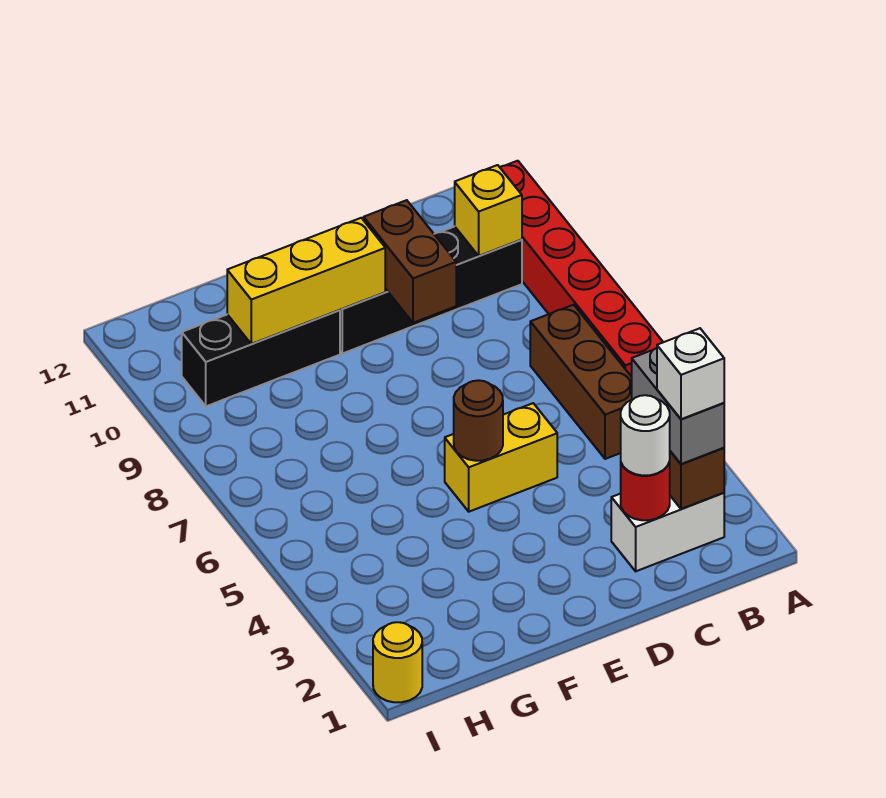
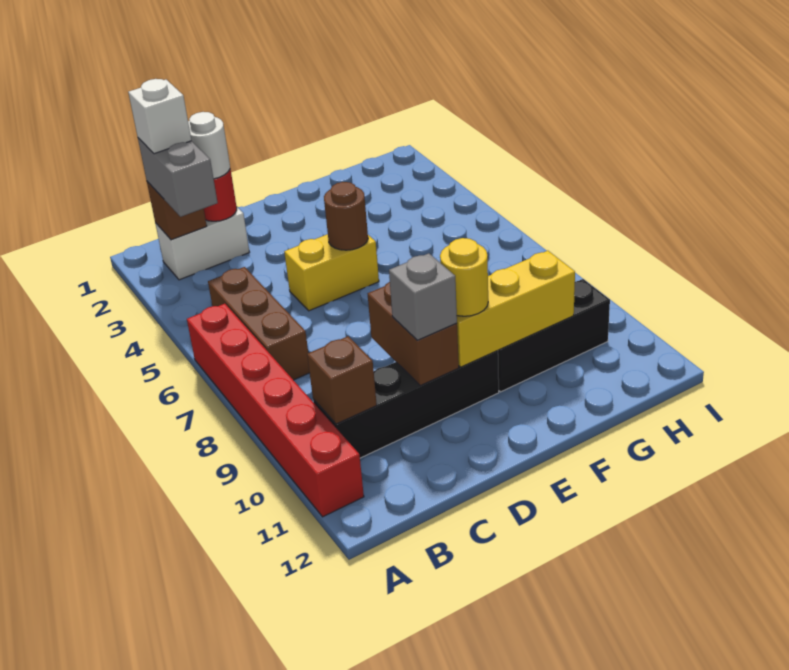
yellow 1x1 brick [455,165,522,256] -> brown 1x1 brick [307,336,377,424]
none -> grey 1x1 brick [389,253,457,340]
yellow 1x1 round brick [373,622,422,702] -> yellow 1x1 round brick moved to [440,238,488,316]

